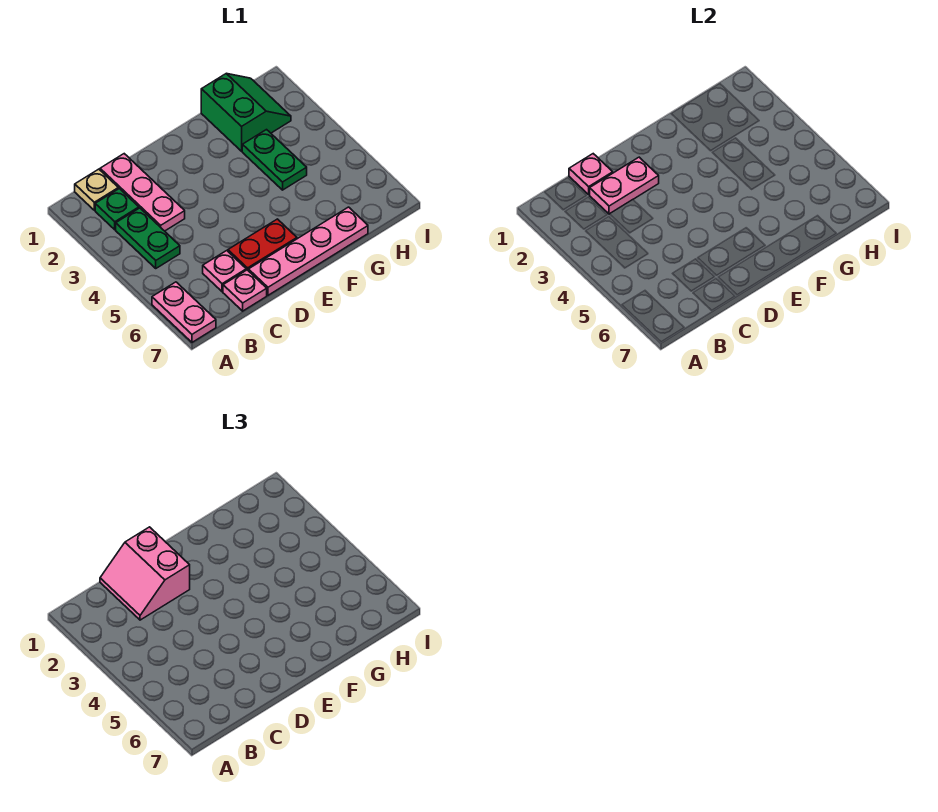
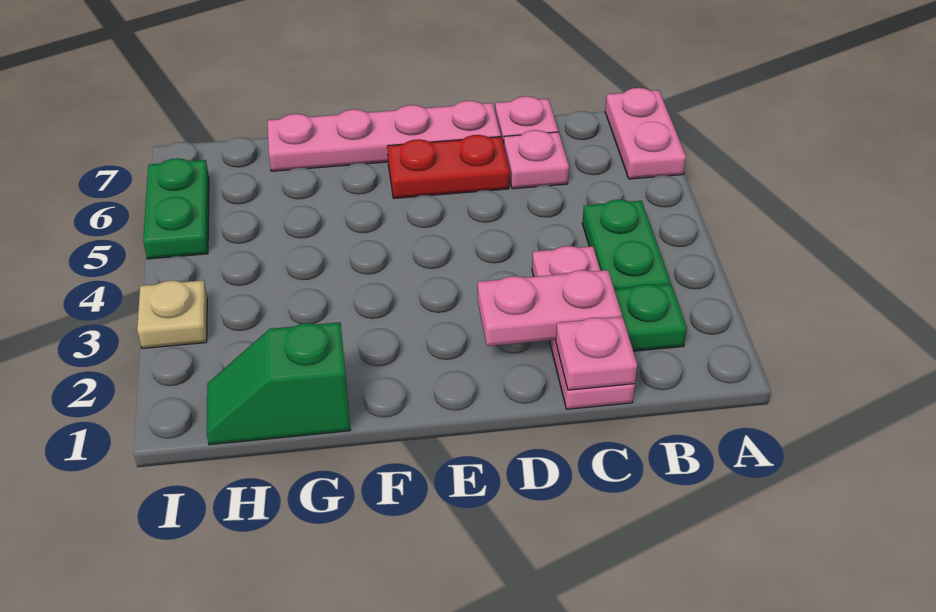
tan 1x1 plate [75,169,118,210] -> tan 1x1 plate moved to [137,280,207,348]
pink 2x2 slope [100,527,190,620] -> none
green 2x2 slope [201,74,291,151] -> green 1x2 slope [207,322,350,445]
green 1x2 plate [242,130,307,190] -> green 1x2 plate moved to [143,158,209,259]

